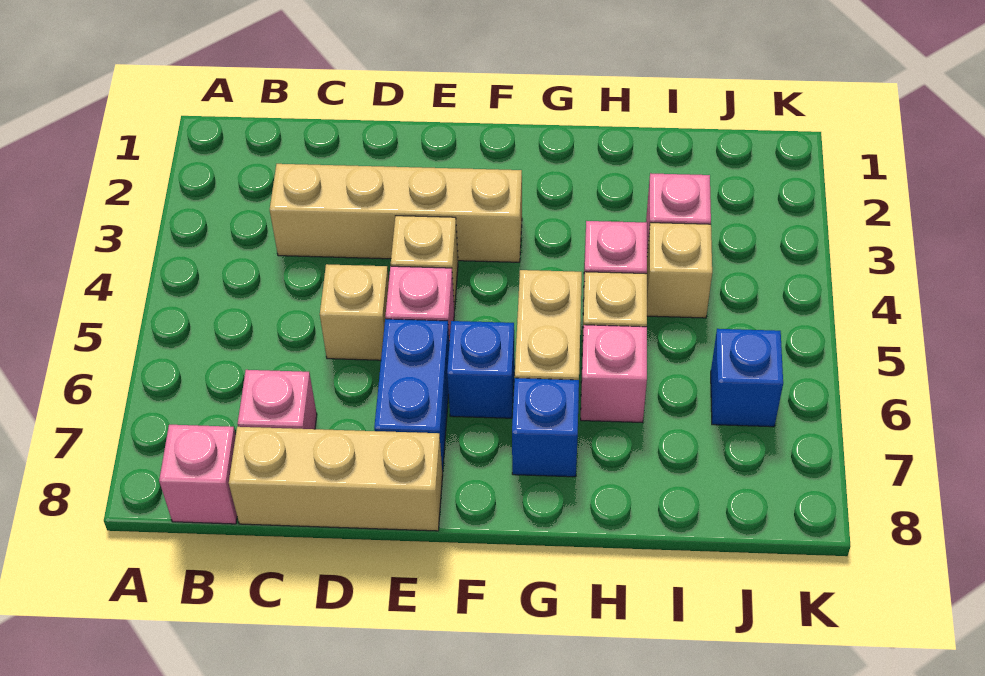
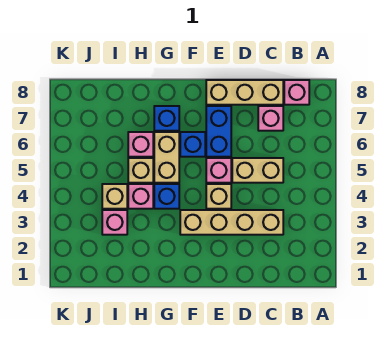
tan 1x1 brick [320,264,389,360] -> tan 1x2 brick [232,158,283,183]
blue 1x1 brick [711,329,783,427] -> blue 1x1 brick moved to [154,184,179,209]

